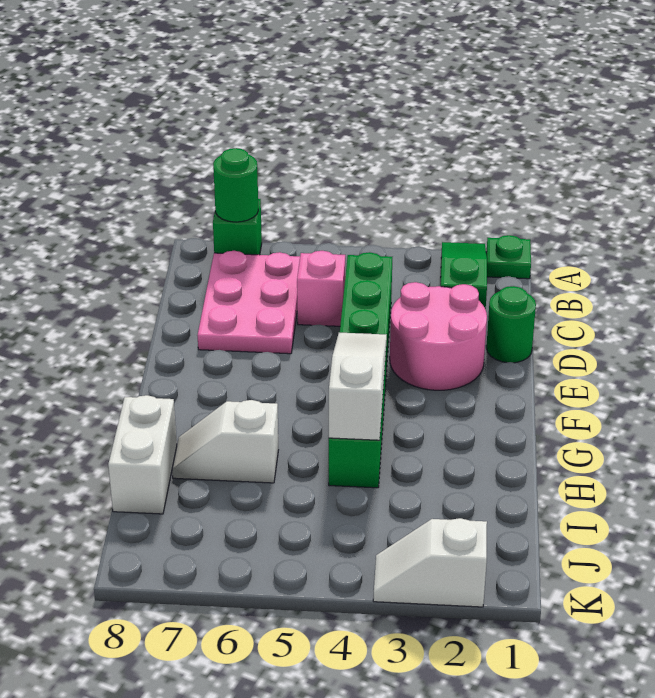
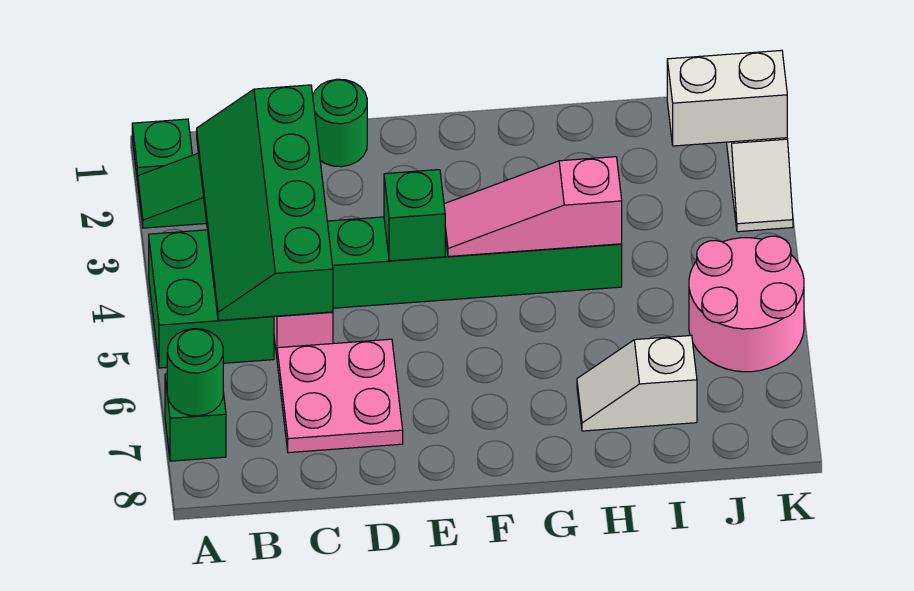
none -> green 2x2 brick [149,230,274,368]
none -> green 2x4 slope [197,85,333,320]
pink 2x3 plate [197,251,300,354] -> pink 2x2 plate [277,339,403,453]
pink 2x2 round brick [390,282,487,390] -> pink 2x2 round brick moved to [689,236,804,372]
none -> green 1x1 brick [384,170,445,261]
white 1x3 slope [329,332,387,440] -> pink 1x3 slope [444,157,622,257]
white 1x2 slope [172,400,278,483] -> white 1x2 slope turned to [577,335,697,431]
white 1x2 brick [108,395,177,514] -> white 1x2 brick moved to [667,50,787,146]

